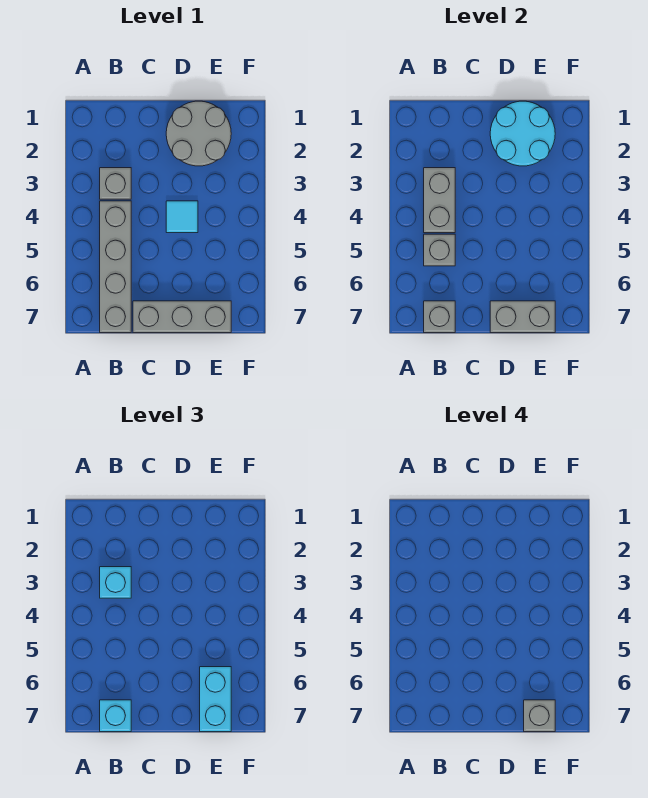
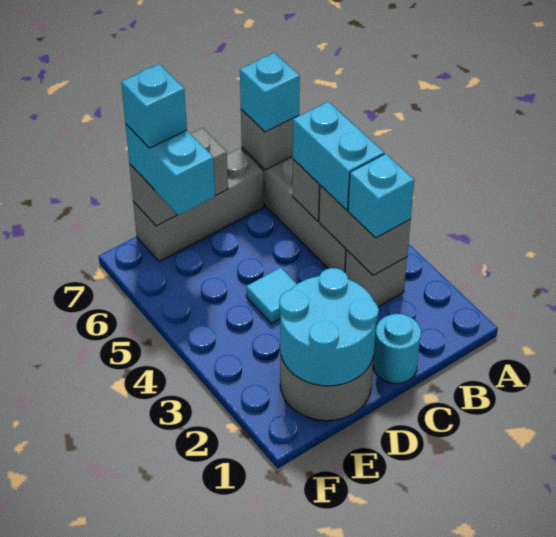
none -> cyan 1x2 brick [293,102,384,210]
none -> cyan 1x1 round brick [373,314,421,384]
grey 1x1 brick [524,700,555,732] -> cyan 1x1 brick [121,64,187,148]

